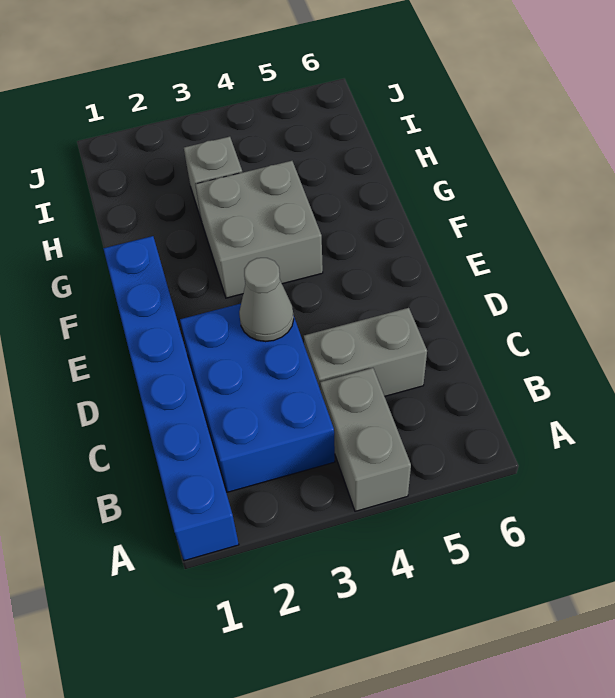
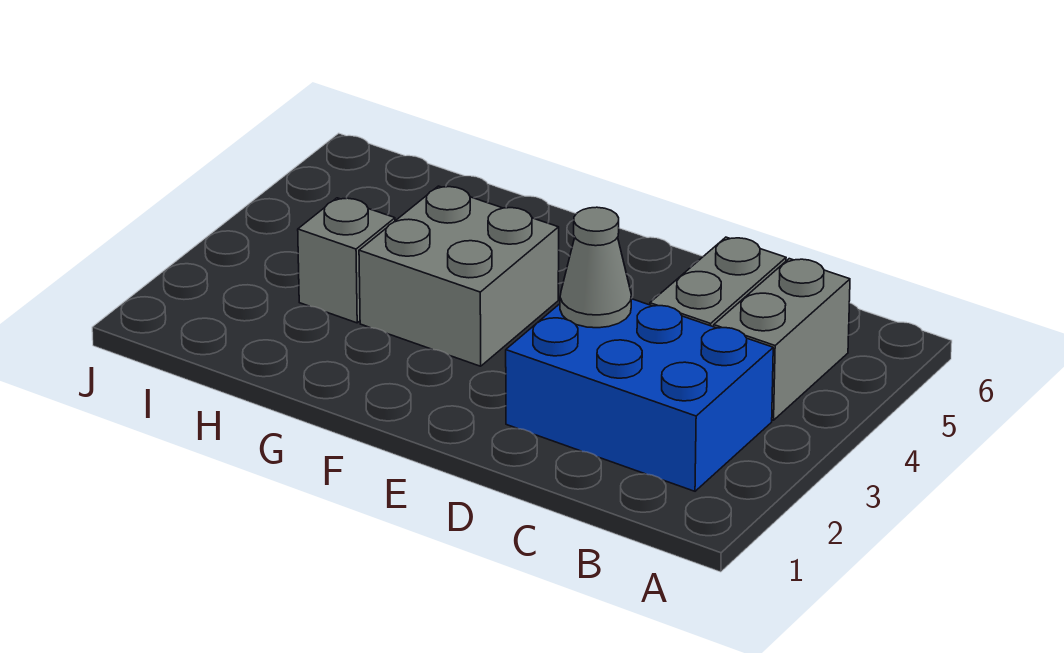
blue 1x6 brick [103,236,239,561] -> none
grey 1x2 brick [320,368,411,511] -> grey 1x2 brick turned to [714,259,850,420]

